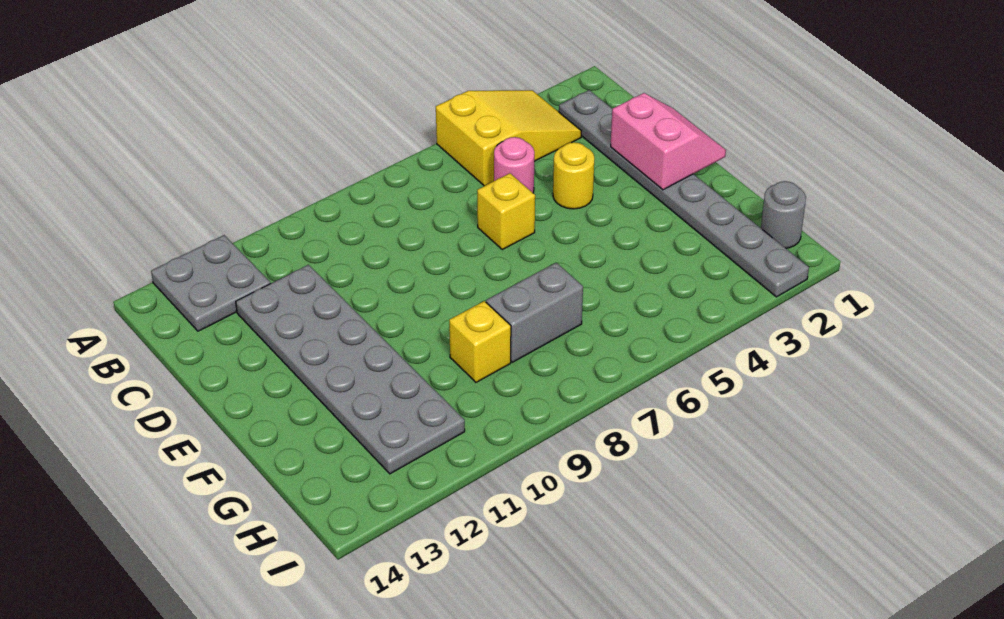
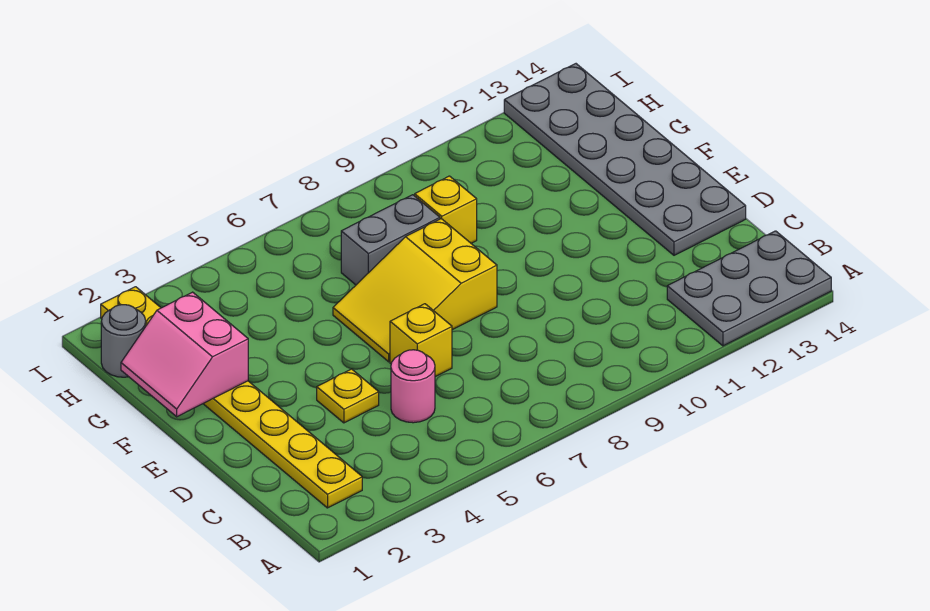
yellow 2x3 slope [436,90,581,186] -> yellow 2x3 slope moved to [333,219,497,362]
grey 2x2 plate [151,235,271,331] -> grey 2x3 plate [667,231,831,346]
grey 1x8 plate [559,90,809,297] -> yellow 1x8 plate [101,287,362,508]
grey 2x6 plate [236,265,465,474] -> grey 2x6 plate moved to [504,64,746,255]
pink 2x2 slope [611,93,726,190] -> pink 2x2 slope moved to [121,292,248,417]
yellow 1x1 round brick [553,142,594,209] -> yellow 1x1 plate [317,369,379,423]

